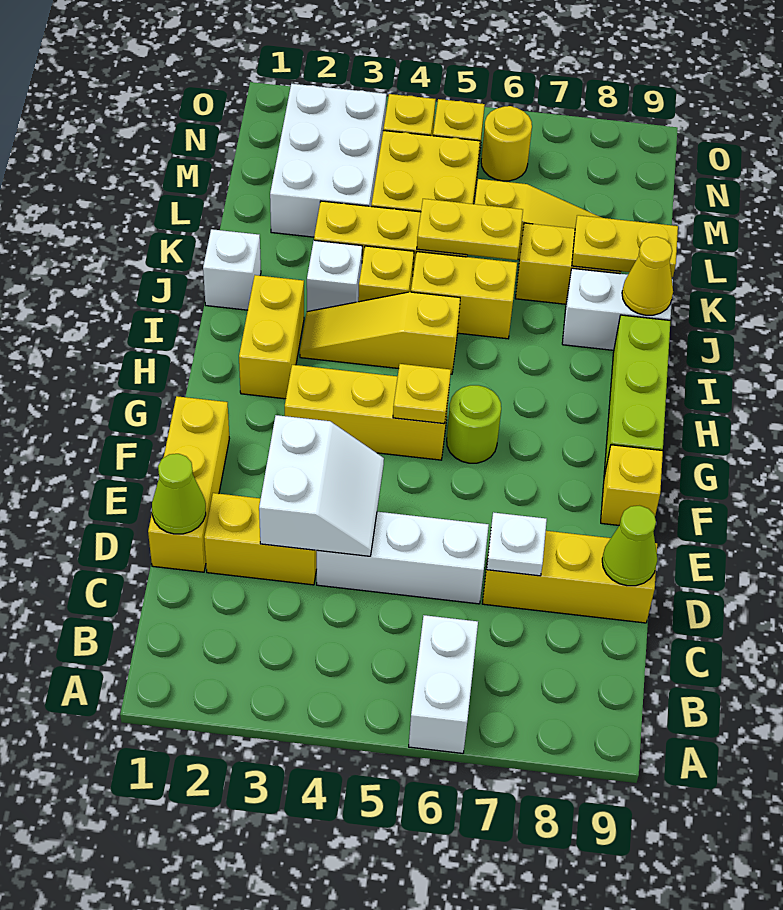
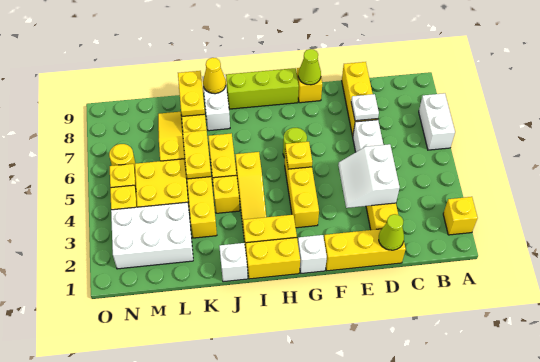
none -> yellow 1x1 brick [443,197,478,235]
white 1x2 brick [409,615,478,753] -> white 1x2 brick turned to [419,93,455,150]
white 2x2 slope [259,415,384,556] -> white 2x2 slope turned to [338,144,400,208]
lime 1x1 cone [602,506,658,586] -> lime 1x1 cone moved to [298,49,321,85]
none -> yellow 1x2 brick [246,238,300,279]
white 1x1 brick [307,240,362,312] -> white 1x1 brick moved to [298,235,327,273]

